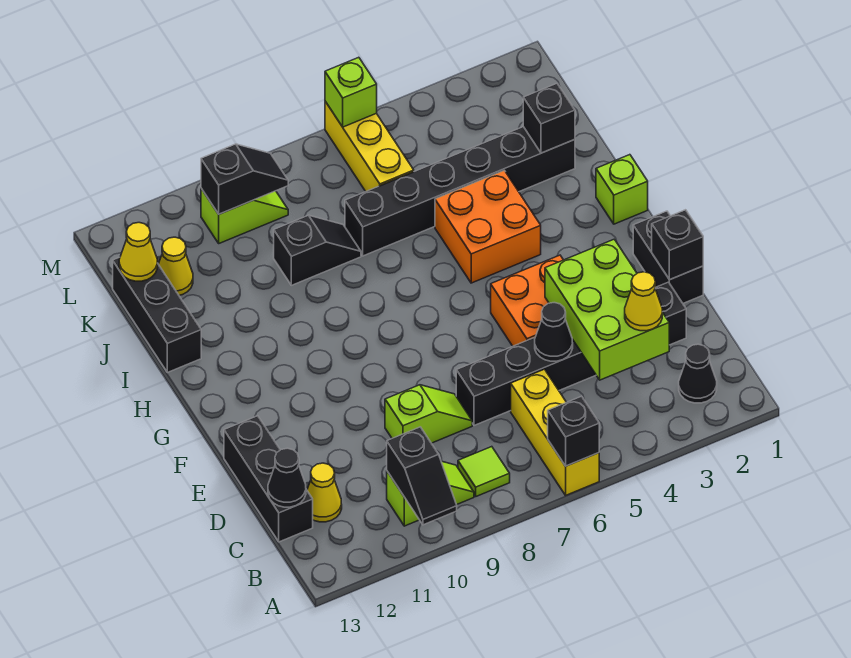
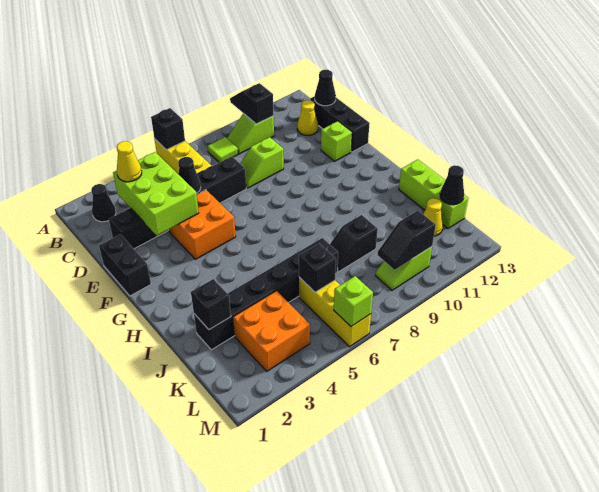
black 1x1 brick [652,210,703,280] -> black 1x1 brick moved to [299,244,336,292]
lime 1x1 brick [596,155,648,224] -> lime 1x1 brick moved to [321,121,352,161]
orange 2x2 brick [435,170,541,283] -> orange 2x2 brick moved to [233,291,310,371]
black 1x3 brick [113,257,201,373] -> lime 1x3 brick [399,159,468,229]
yellow 1x1 cone [119,223,157,281] -> black 1x1 cone [440,165,464,205]

